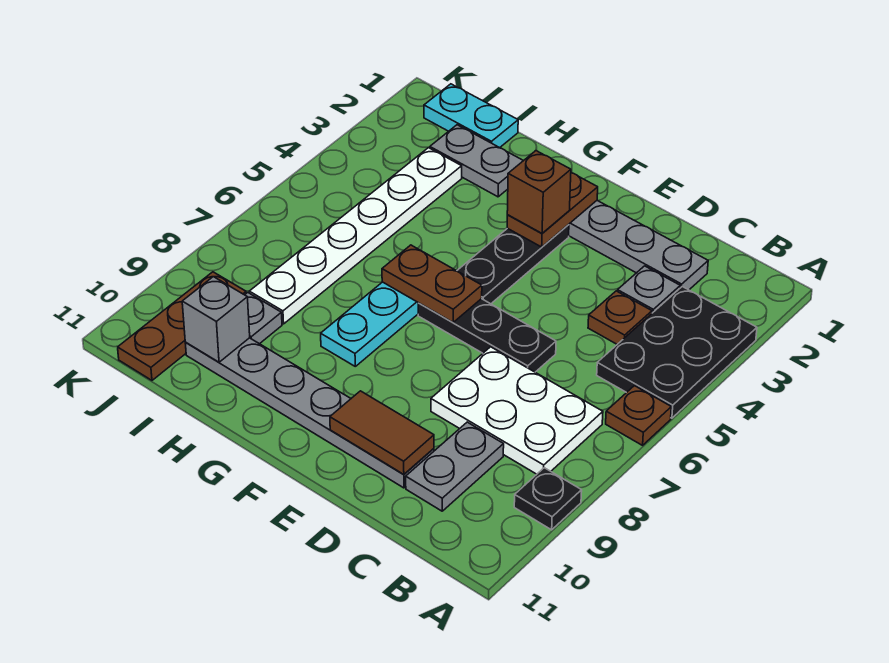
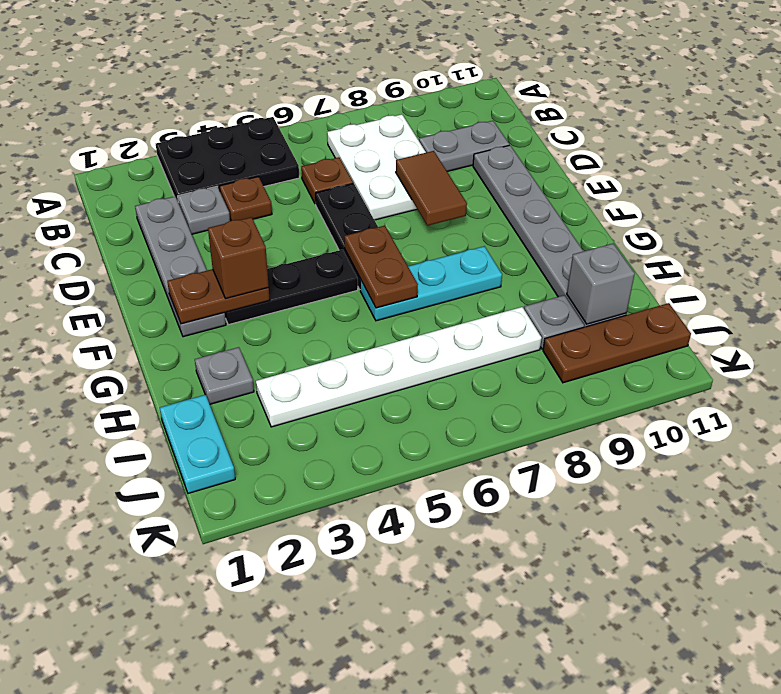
brown 1x1 plate [606,386,671,445] -> brown 1x1 plate moved to [301,157,353,204]
black 1x1 plate [514,468,582,530] -> none
brown 1x2 tile [330,391,434,475] -> brown 1x2 tile moved to [396,151,467,226]
grey 1x2 plate [430,125,523,197] -> grey 1x1 plate [195,347,254,404]

